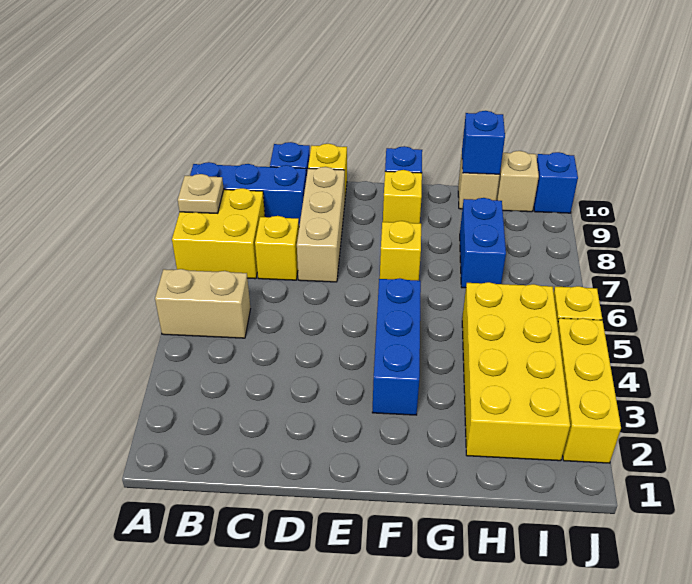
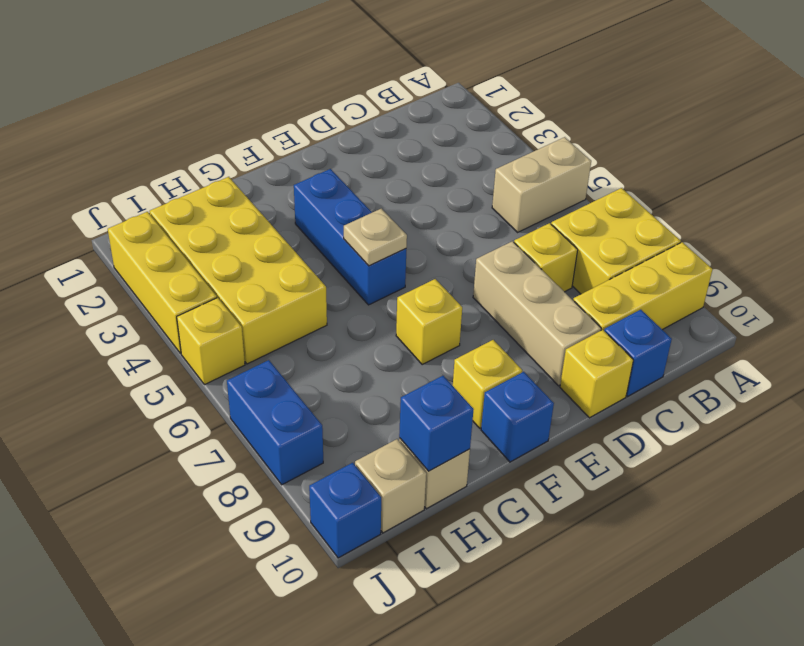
tan 1x1 plate [178,174,224,213] -> tan 1x1 plate moved to [344,209,407,266]
blue 1x3 brick [190,162,306,226] -> yellow 1x3 brick [573,242,713,330]
blue 1x2 brick [460,198,506,288] -> blue 1x2 brick moved to [227,360,323,485]

